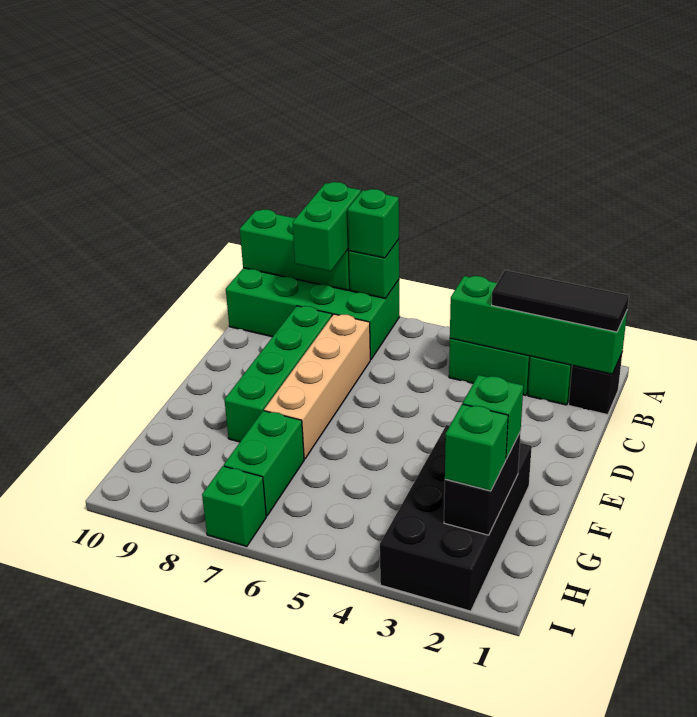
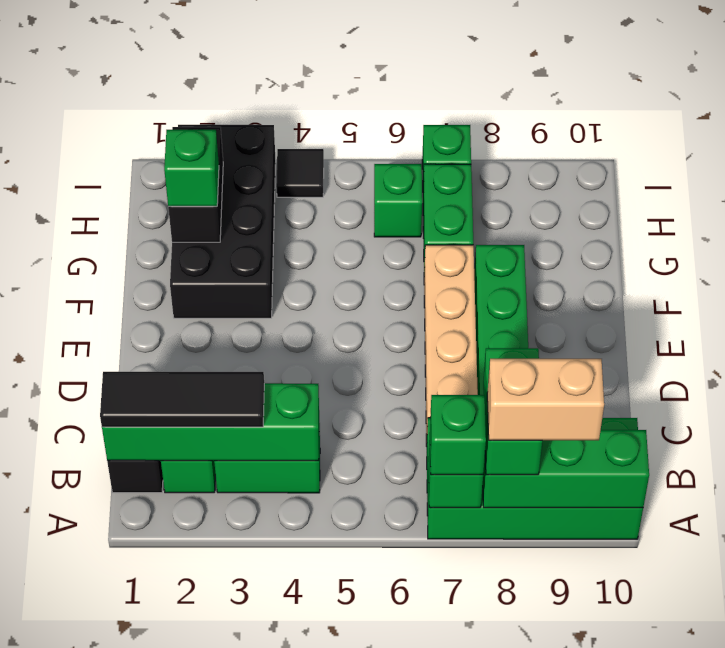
none -> tan 1x2 brick [487,359,604,440]
green 1x1 brick [445,404,508,491] -> green 1x1 brick moved to [374,164,422,237]
none -> black 1x1 tile [276,149,324,197]

